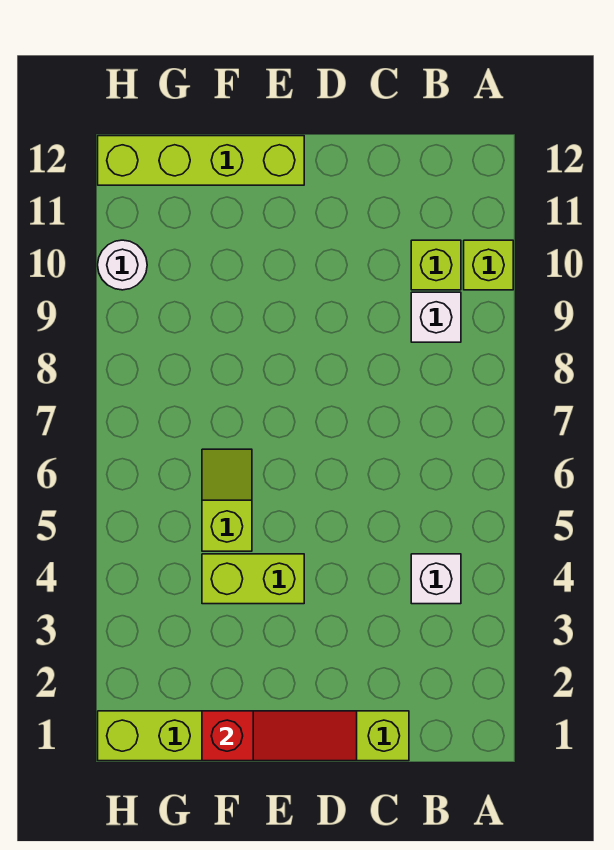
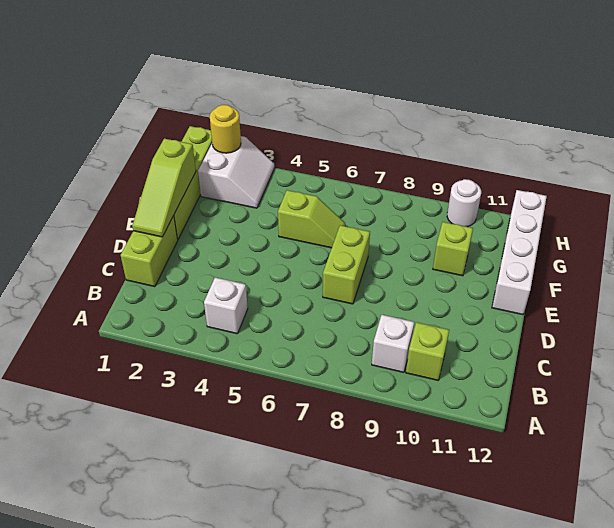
lime 1x1 brick [464,240,513,290] -> lime 1x1 brick moved to [433,222,473,276]
red 1x3 slope [202,711,357,761] -> lime 1x3 slope [132,139,196,237]
lime 1x2 brick [202,554,304,604] -> lime 1x2 brick moved to [323,225,370,304]
lime 1x4 brick [98,136,304,185] -> white 1x4 brick [492,190,547,315]
none -> white 2x2 slope [198,136,275,208]
none -> yellow 1x1 round brick [210,105,241,153]

